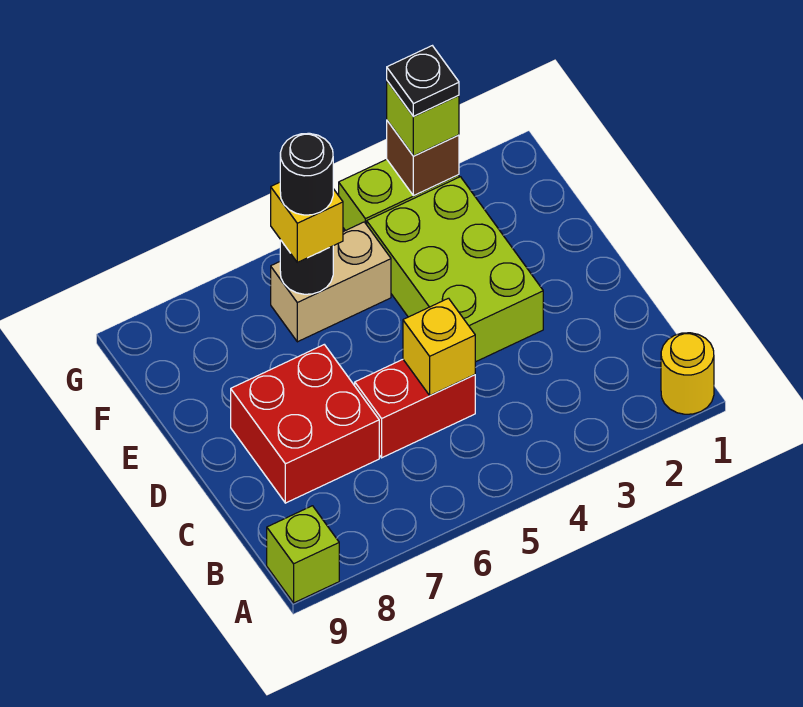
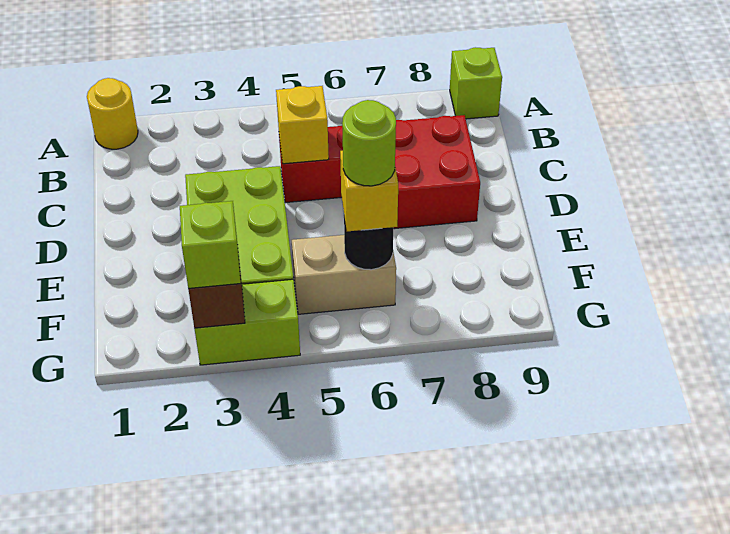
black 1x1 round brick [280,133,333,215] -> lime 1x1 round brick [342,100,396,186]
black 1x1 plate [387,46,459,117] -> none

